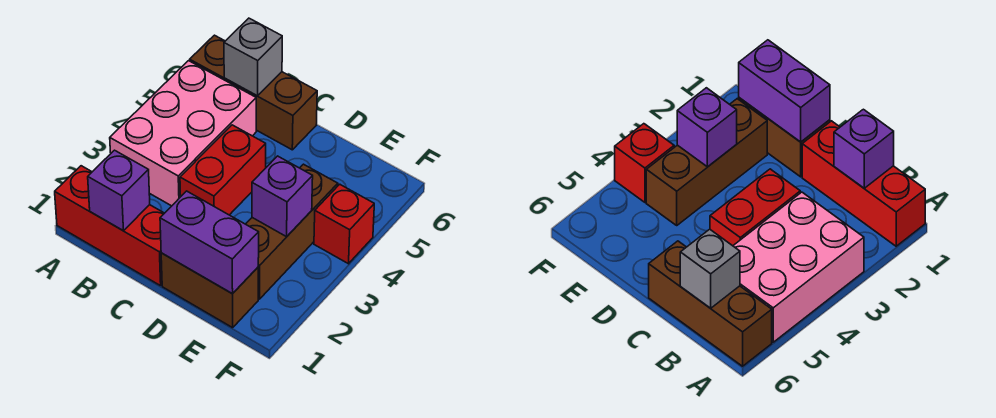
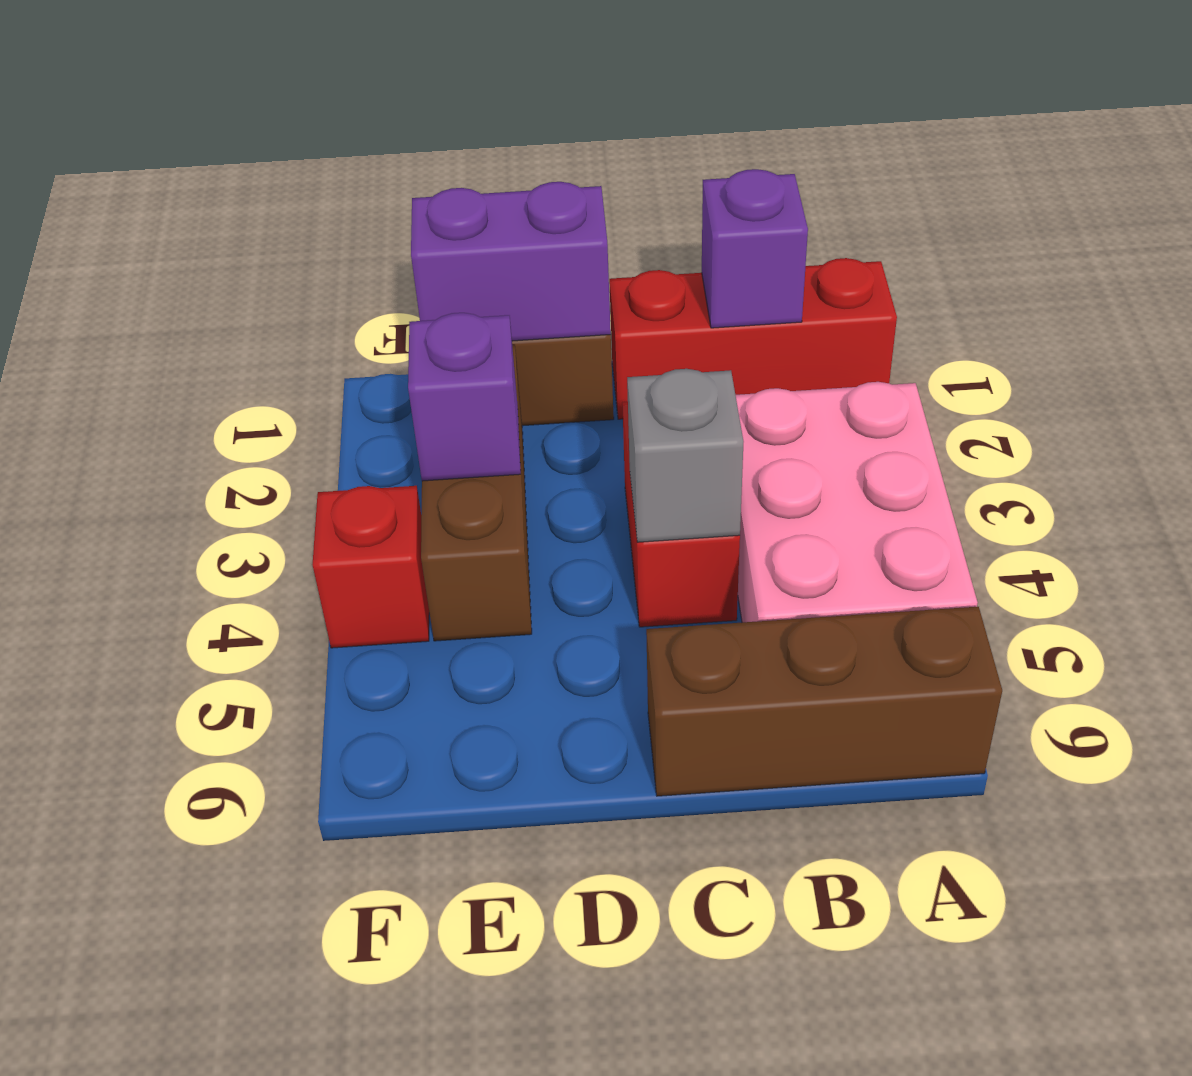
grey 1x1 brick [224,18,282,96] -> grey 1x1 brick moved to [627,369,743,542]

